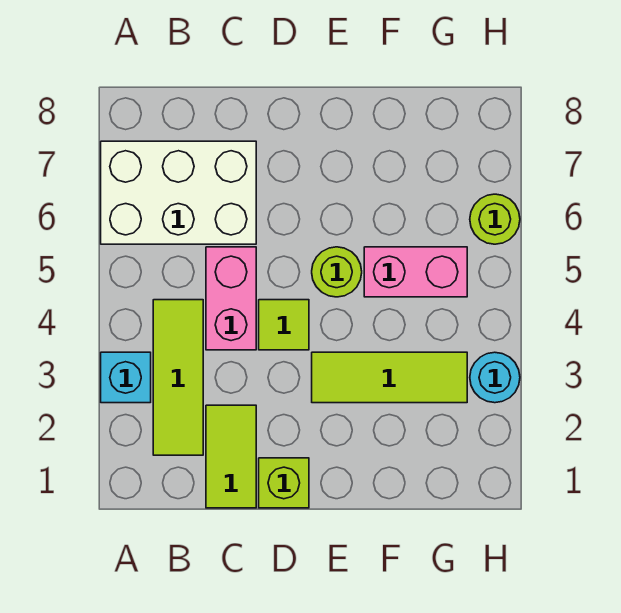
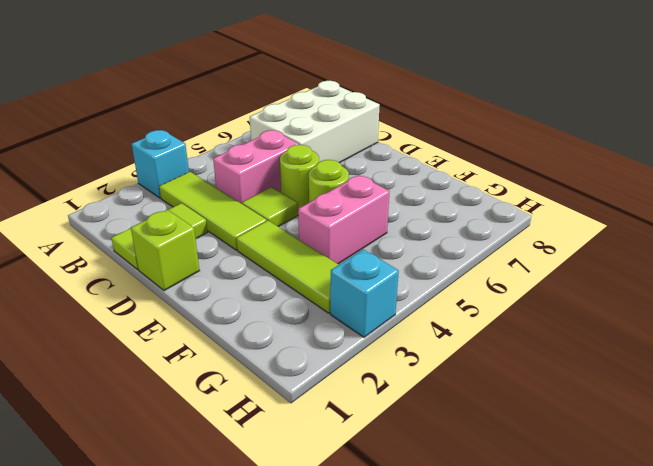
white 2x3 brick [101,141,256,244] -> white 2x3 brick turned to [250,81,380,163]
lime 1x3 tile [153,300,203,455] -> lime 1x3 tile turned to [159,172,267,250]
pink 1x2 brick [364,247,467,297] -> pink 1x2 brick turned to [298,175,390,264]
cyan 1x1 round brick [470,352,520,403] -> cyan 1x1 brick [330,249,399,337]
lime 1x1 round brick [470,194,520,244] -> lime 1x1 round brick moved to [280,145,319,209]

